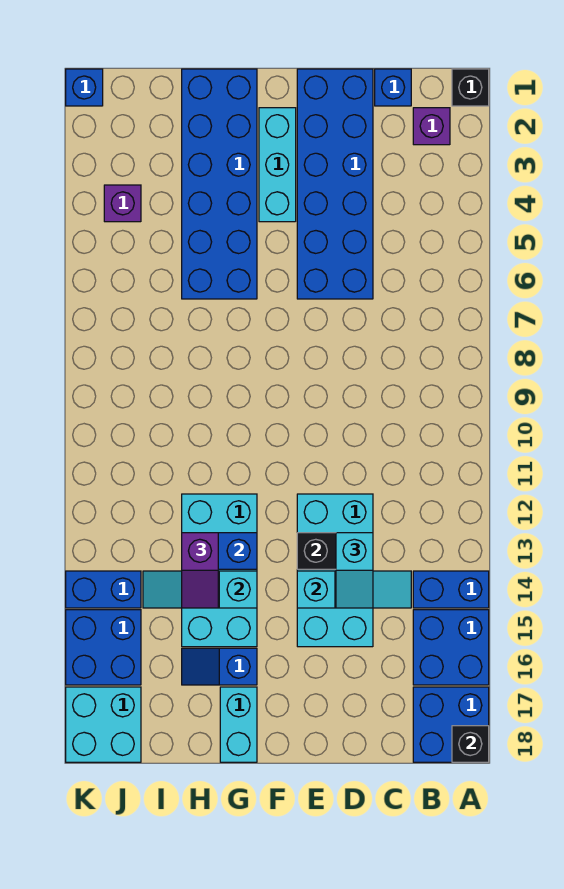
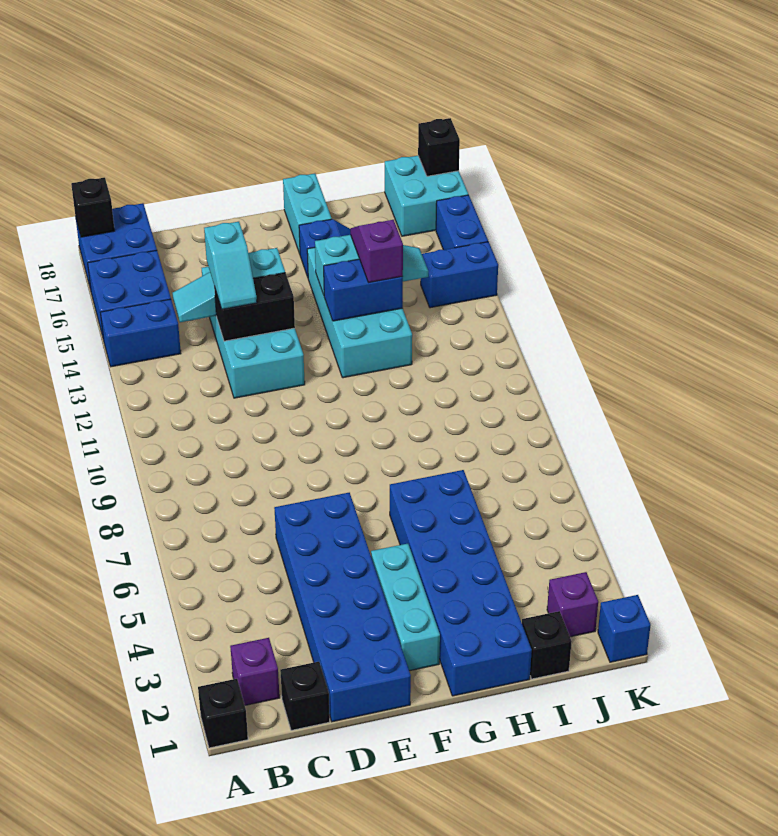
blue 1x1 brick [375,69,411,106] -> black 1x1 brick [280,662,330,730]
cyan 1x2 slope [336,533,373,608] -> cyan 1x2 slope turned to [204,222,257,309]
none -> black 1x1 brick [522,611,572,679]
purple 1x1 brick [104,185,141,222] -> purple 1x1 brick moved to [547,572,598,637]
blue 2x2 brick [66,610,141,685] -> blue 1x2 brick [436,195,488,250]
none -> black 1x1 brick [418,118,460,176]

